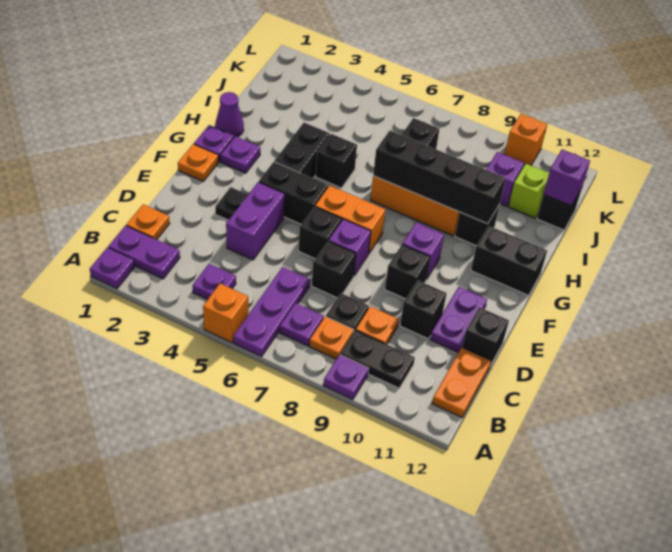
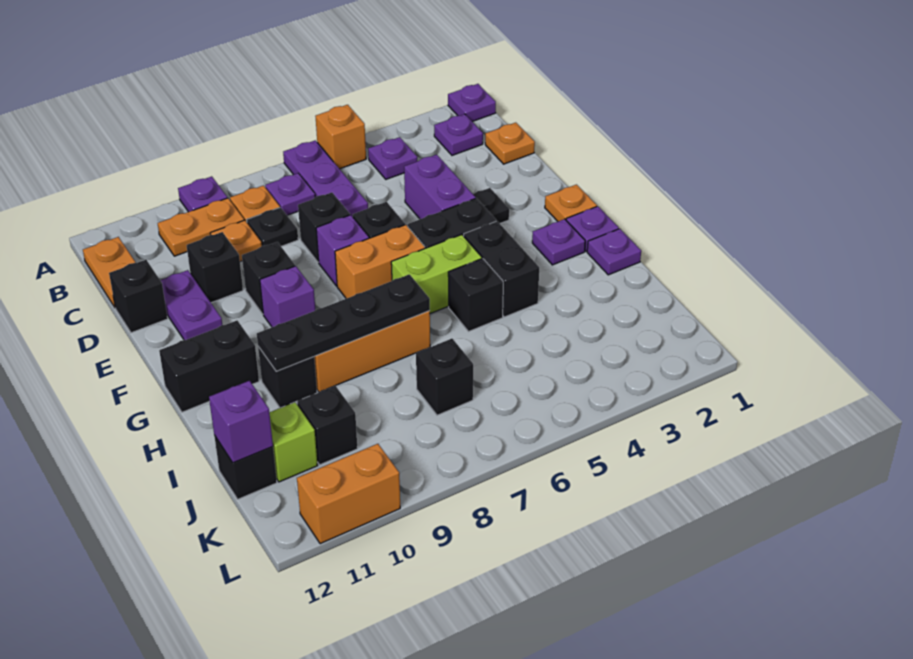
purple 1x2 plate [108,226,180,279] -> purple 1x1 plate [434,114,483,155]
black 1x2 plate [340,330,415,388] -> orange 1x2 plate [158,198,244,256]
none -> lime 1x2 brick [391,235,482,314]
purple 1x1 cone [215,92,244,137] -> purple 1x1 plate [587,229,641,275]
black 1x4 brick [373,131,506,224] -> black 1x4 plate [257,274,430,371]
purple 1x1 brick [486,152,524,206] -> black 1x1 brick [297,386,357,465]
orange 1x1 brick [504,114,547,165] -> orange 1x2 brick [297,444,400,544]

